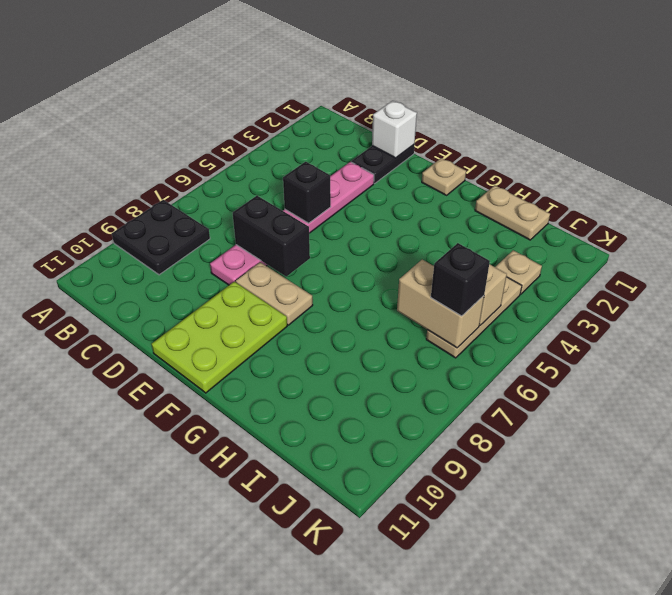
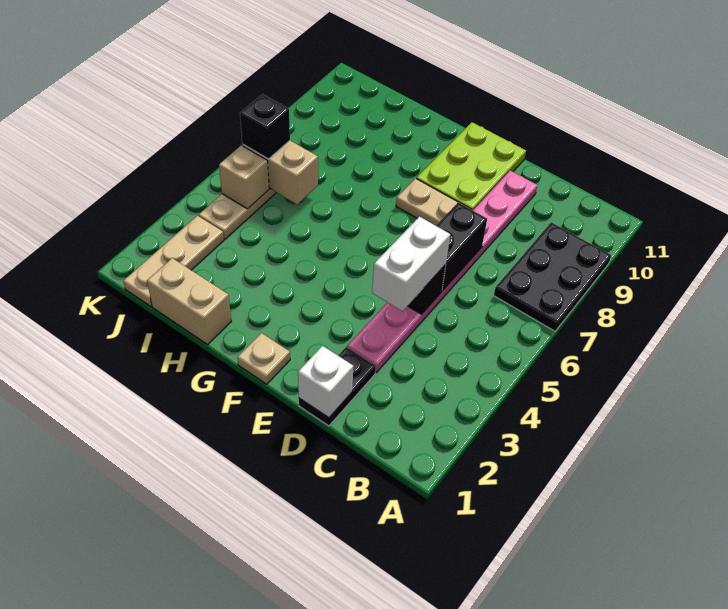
black 2x2 plate [112,200,210,275] -> black 2x3 plate [494,222,611,331]
pink 1x6 plate [210,162,374,285] -> pink 1x8 plate [347,171,537,373]
none -> white 1x2 brick [372,217,450,311]
black 1x2 brick [233,196,310,276] -> black 1x2 brick turned to [436,203,487,291]
tan 1x2 plate [475,185,550,240] -> tan 1x2 brick [147,258,231,344]
tan 1x1 plate [495,250,542,294] -> tan 1x3 plate [123,216,224,307]

